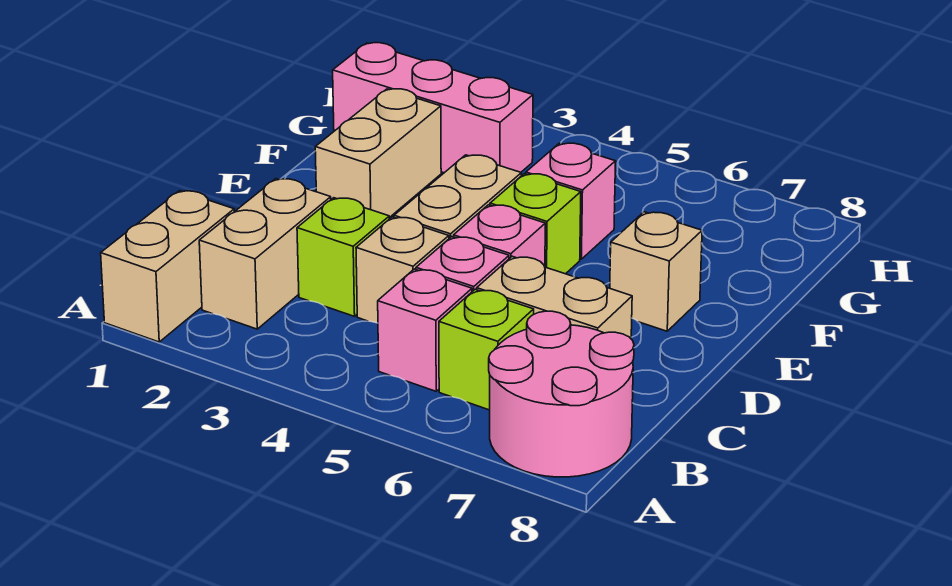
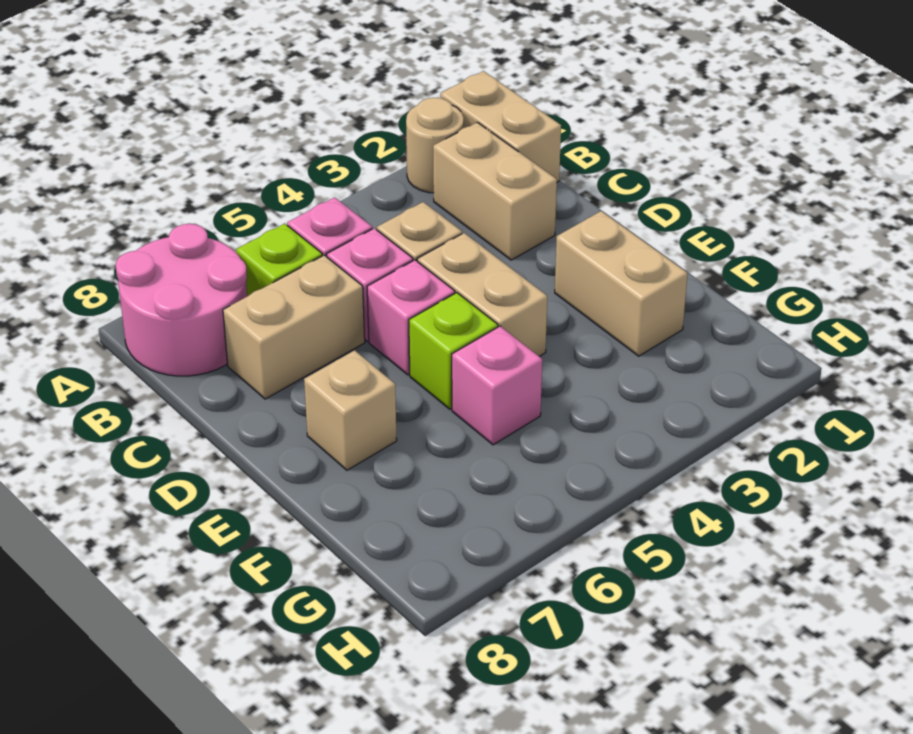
none -> tan 1x1 round brick [406,98,464,193]
lime 1x1 brick [297,198,389,316] -> none
pink 1x3 brick [333,43,533,173] -> none

